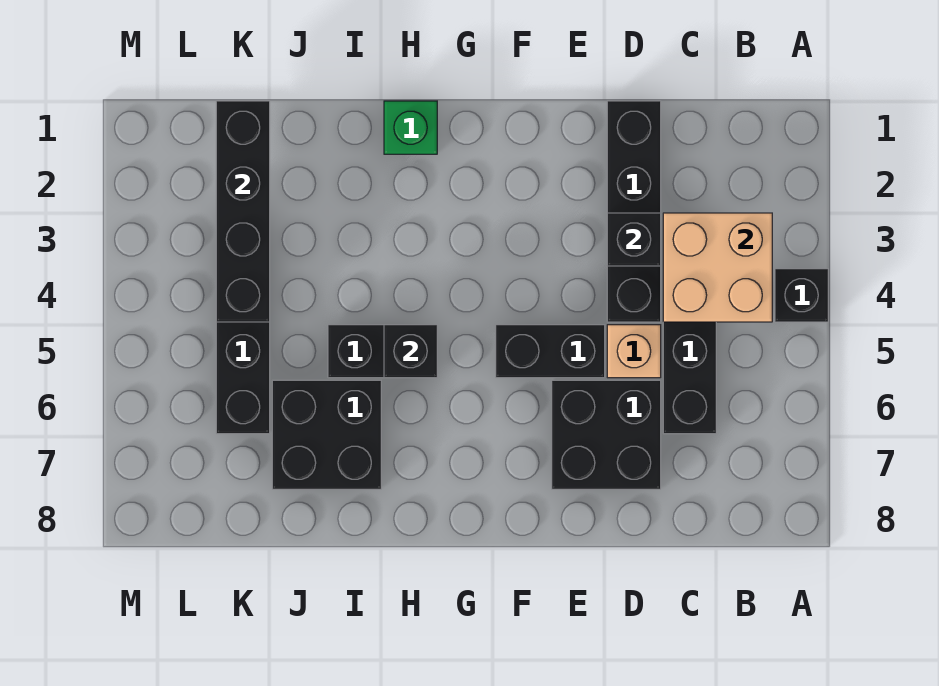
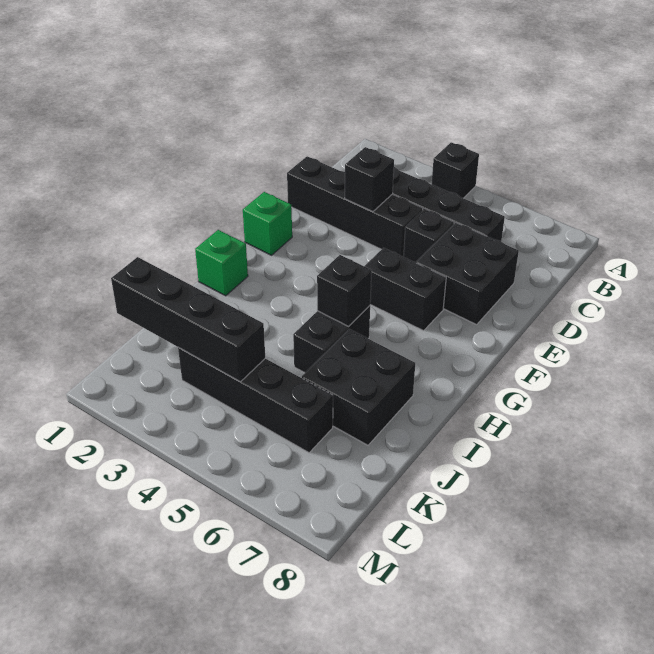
tan 2x2 brick [663,213,772,322] -> none
tan 1x1 brick [607,325,661,378] -> black 1x1 brick [403,209,454,263]
black 1x2 brick [496,325,605,378] -> black 1x2 brick turned to [365,248,446,331]
none -> green 1x1 brick [243,192,292,255]

